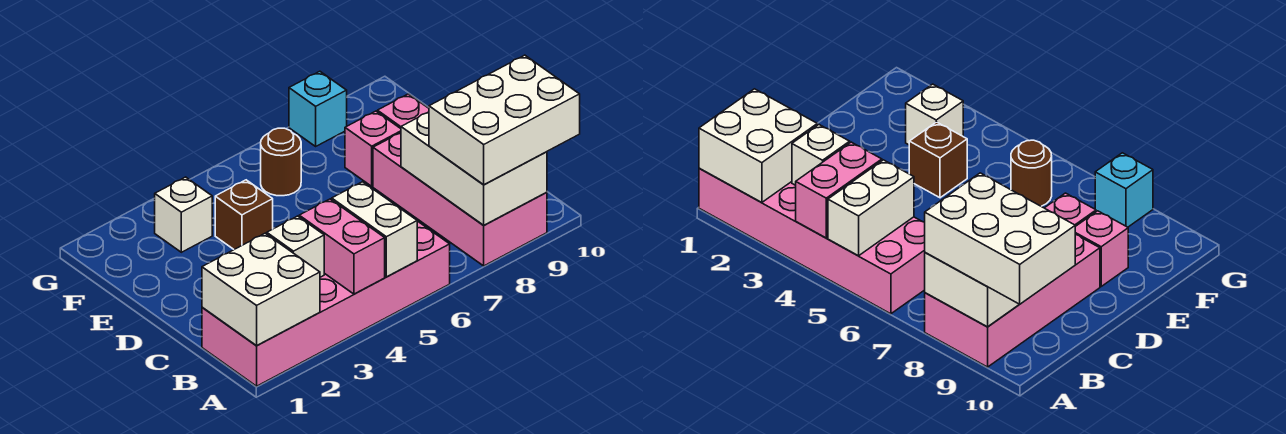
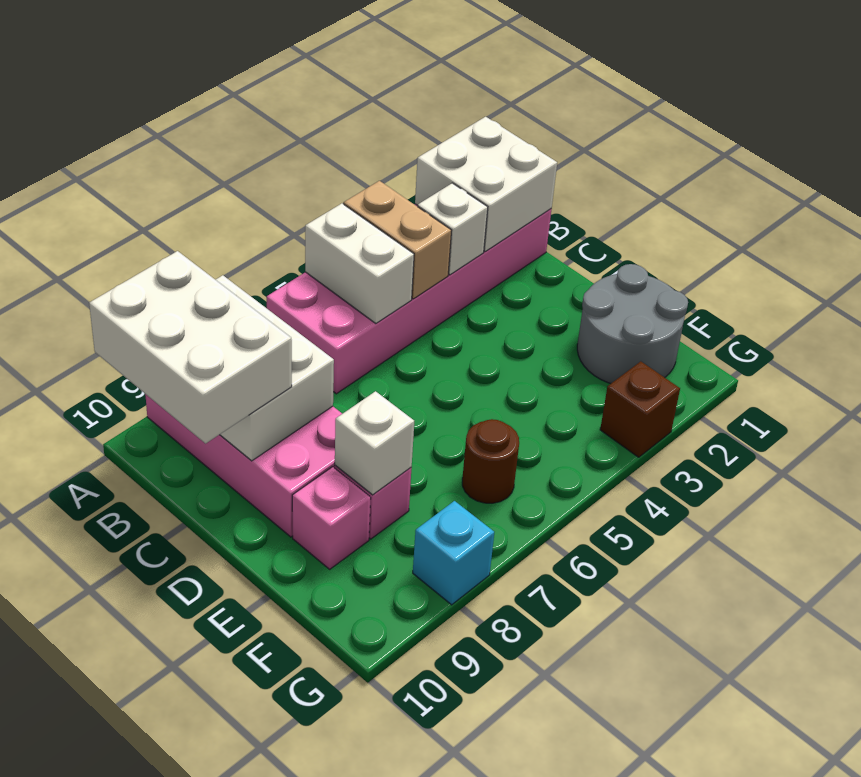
pink 1x2 brick [299,199,385,294] -> tan 1x2 brick [344,181,452,299]
white 2x3 brick [429,55,580,185] -> white 2x3 brick turned to [89,251,292,443]
none -> grey 2x2 round brick [577,264,688,384]
brown 1x1 brick [215,180,273,249] -> brown 1x1 brick moved to [600,361,680,457]
white 1x1 brick [155,177,212,252] -> white 1x1 brick moved to [335,391,414,495]

